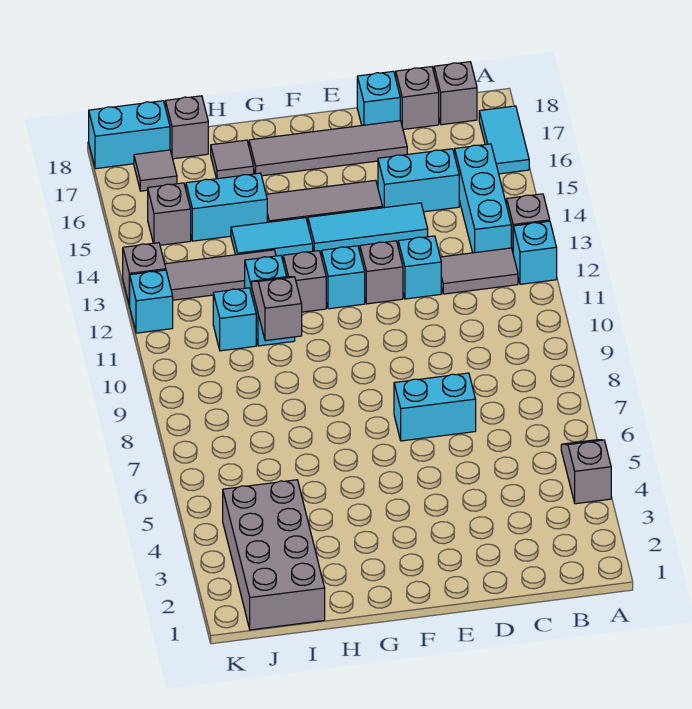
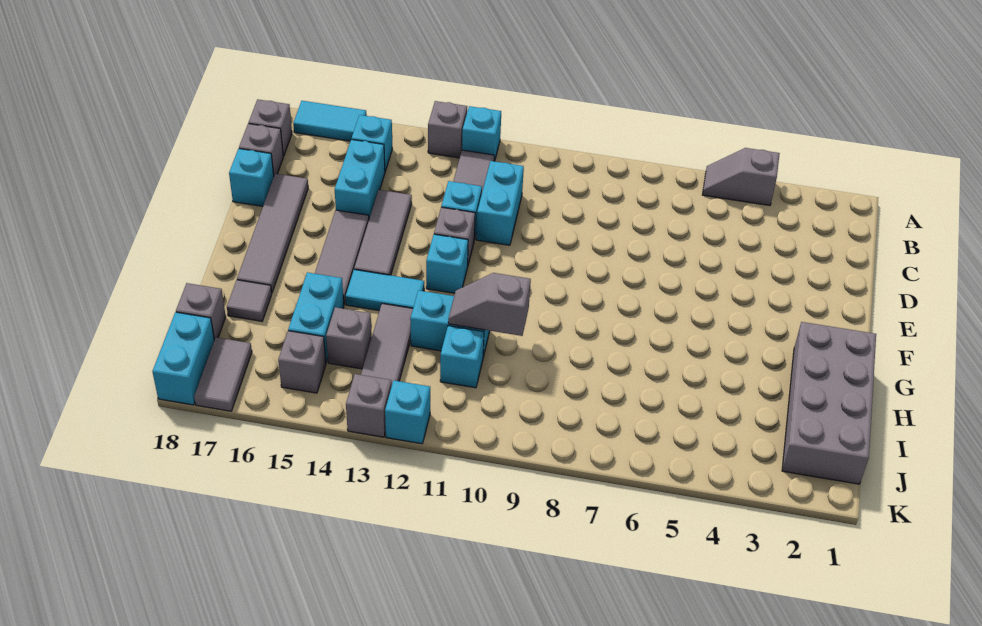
cyan 1x3 brick [455,144,511,253] -> cyan 1x1 brick [351,115,392,171]
cyan 1x2 brick [394,373,476,441] -> cyan 1x2 brick moved to [476,161,524,245]
cyan 1x3 tile [308,203,428,253] -> grey 1x3 tile [354,190,412,275]
grey 1x1 brick [283,251,326,312] -> grey 1x1 brick moved to [326,307,372,369]
cyan 1x2 tile [231,218,313,258] -> cyan 1x2 tile turned to [346,270,424,311]
grey 2x4 brick [223,480,325,630] -> grey 2x4 brick turned to [782,322,876,484]
grey 1x1 tile [134,150,177,191] -> grey 1x2 tile [194,337,252,411]

